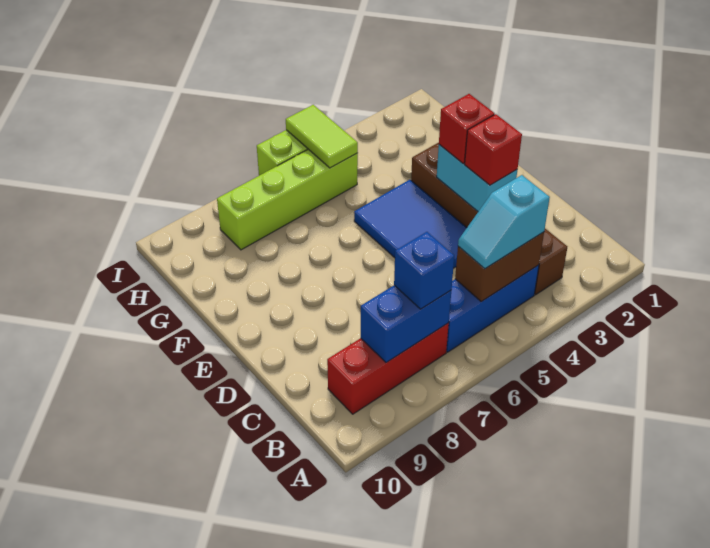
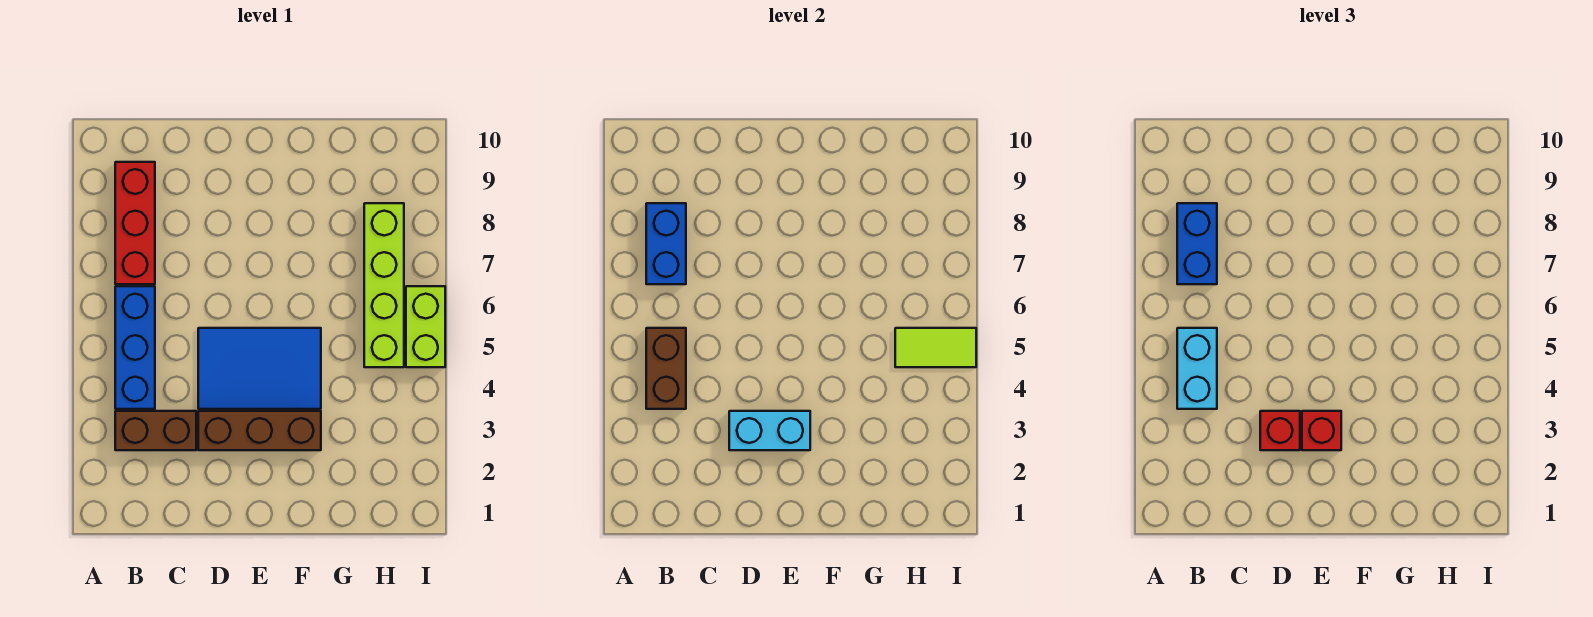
cyan 1x2 slope [458,175,550,269] -> cyan 1x2 brick [1177,328,1217,409]
blue 1x1 brick [394,232,454,309] -> blue 1x2 brick [1177,203,1217,284]

